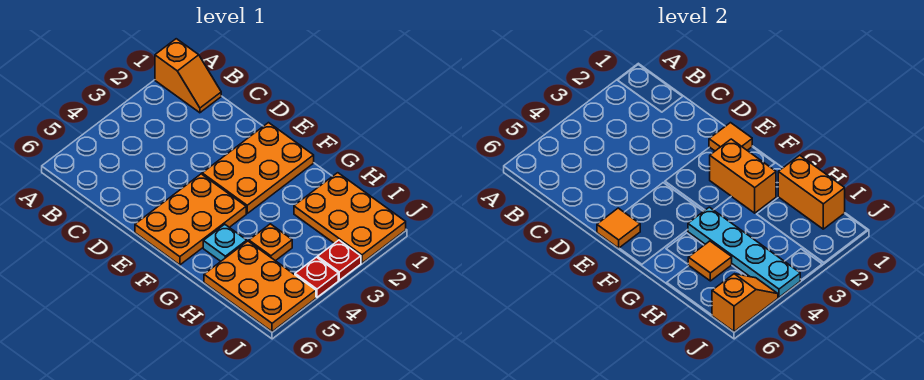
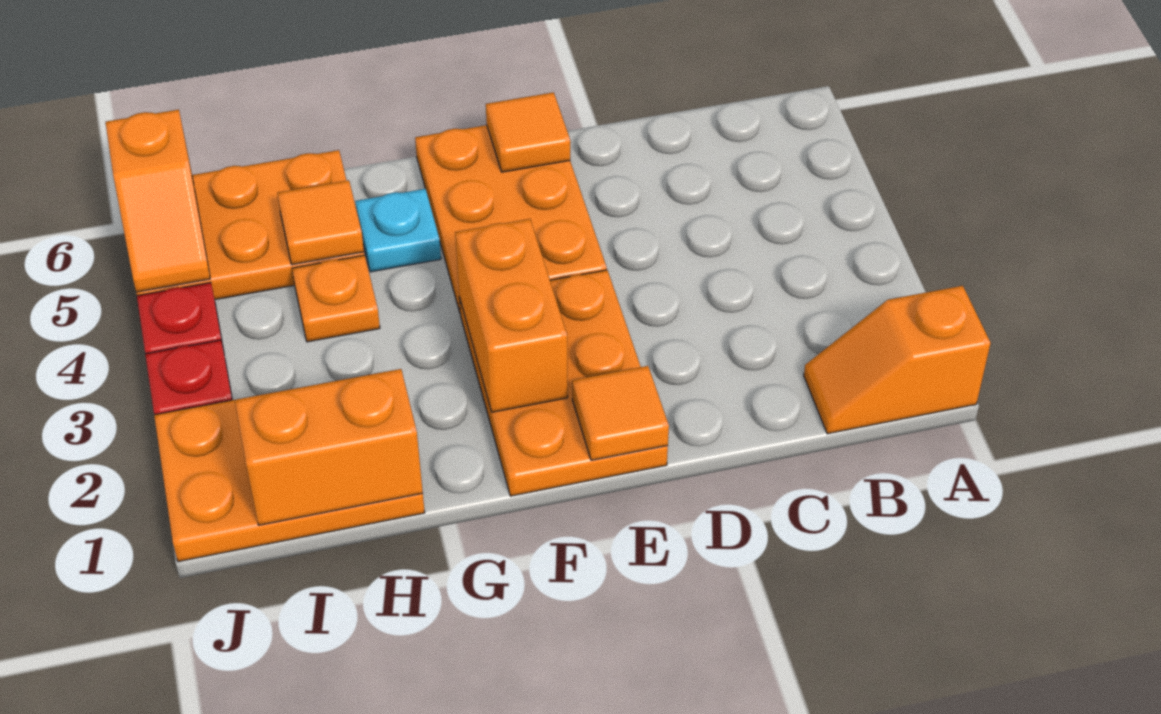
orange 1x2 brick [710,139,776,213] -> orange 1x2 brick turned to [455,219,568,412]
cyan 1x4 plate [688,207,800,297] -> none

